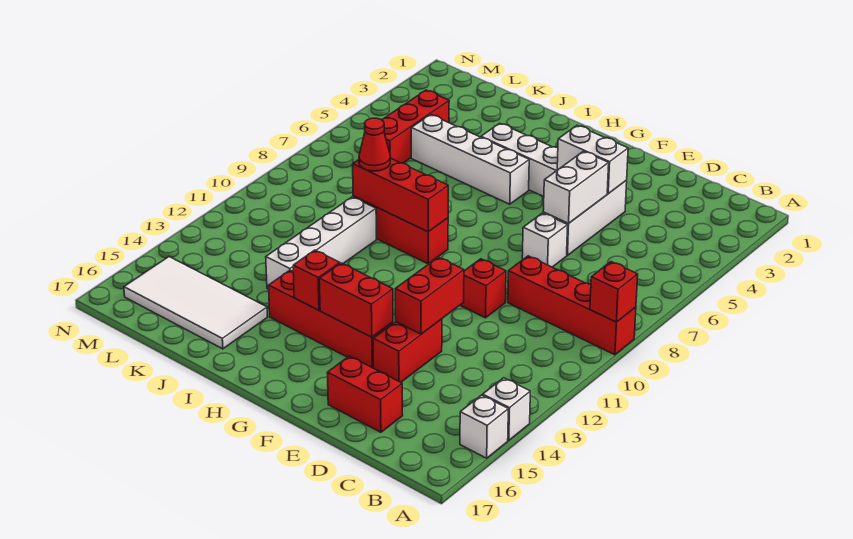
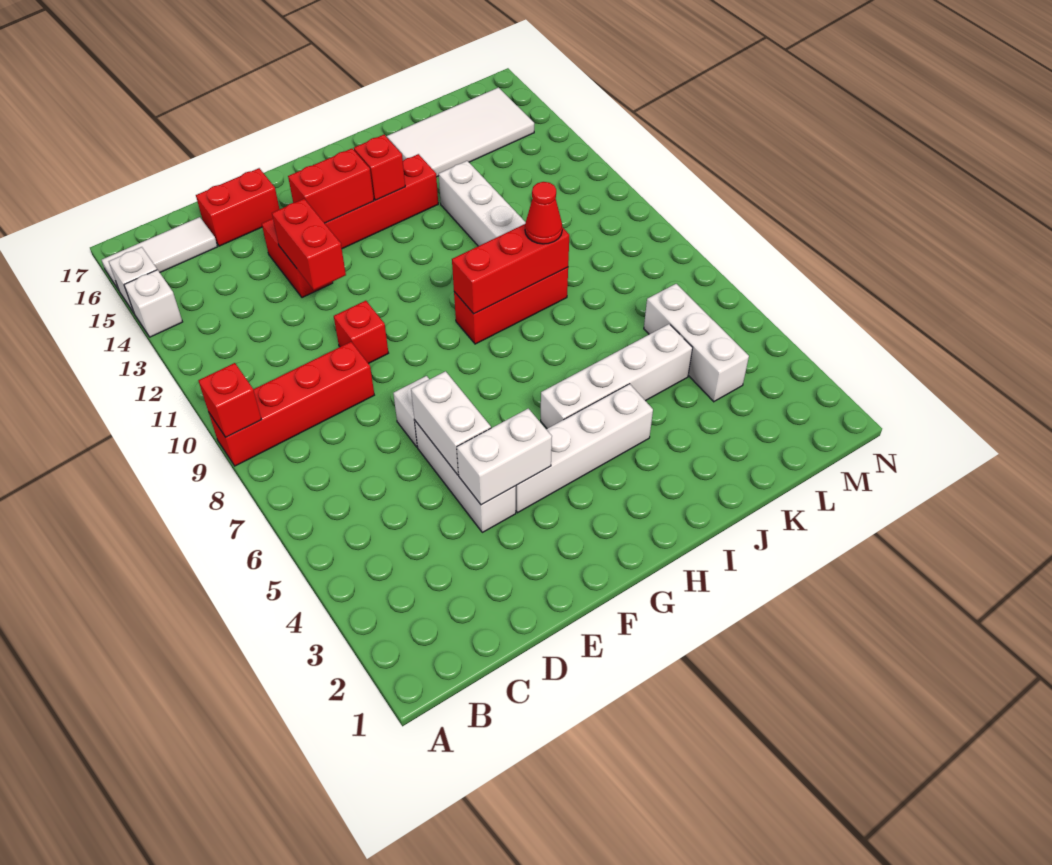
none -> white 1x3 tile [102,217,217,290]
red 1x3 brick [381,90,449,163] -> white 1x3 brick [644,284,749,402]

